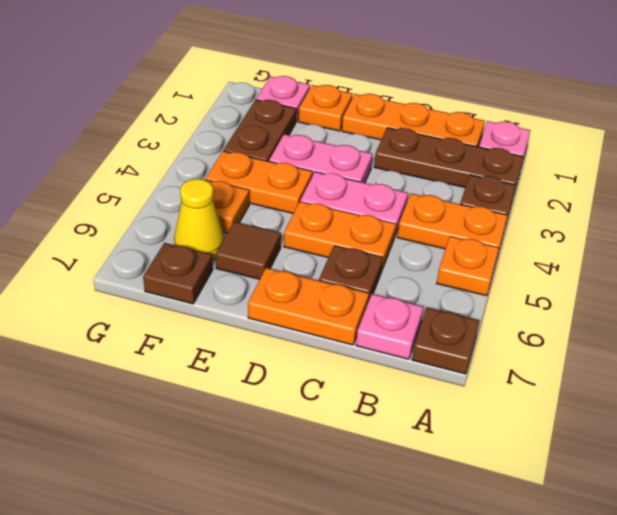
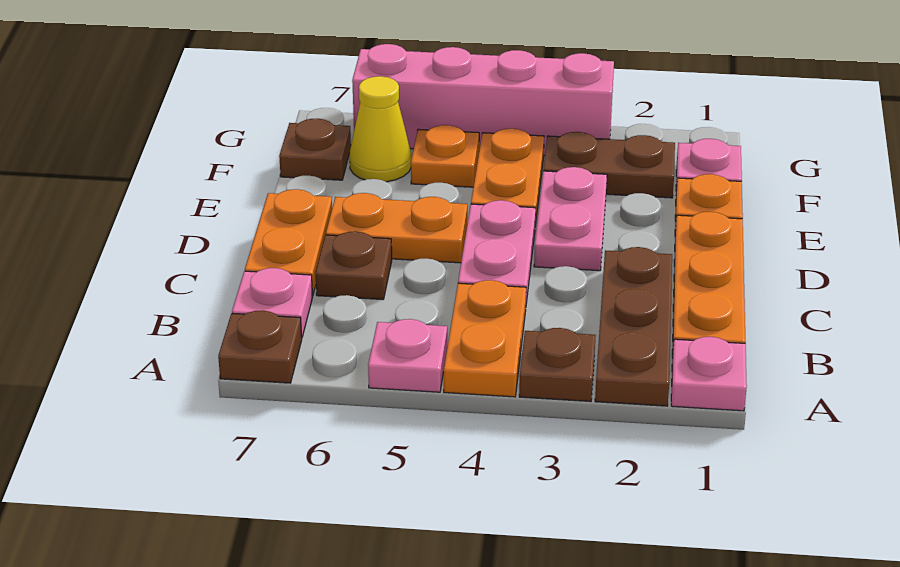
orange 1x1 plate [437,236,499,296] -> pink 1x1 plate [368,319,447,392]
orange 1x2 plate [284,202,396,269] -> orange 1x2 plate turned to [326,193,467,263]
brown 1x1 tile [216,222,281,279] -> none
none -> pink 1x4 brick [352,44,614,156]

